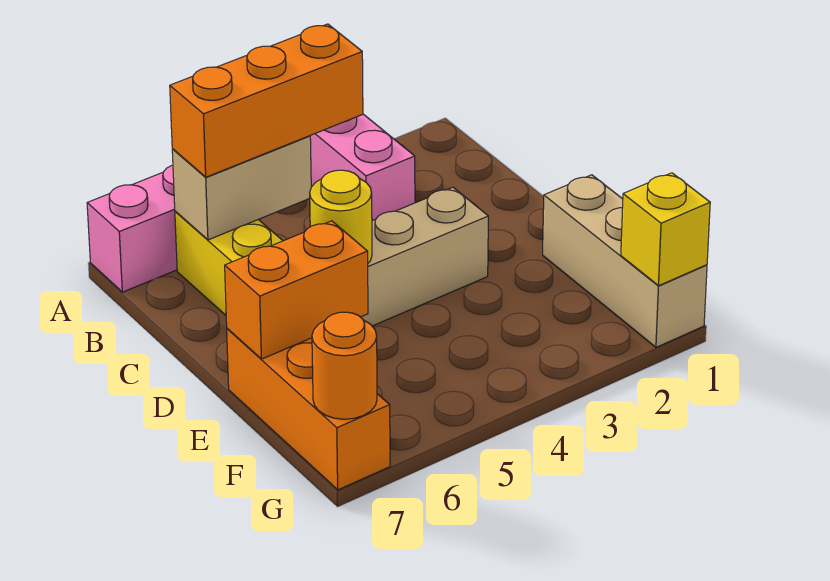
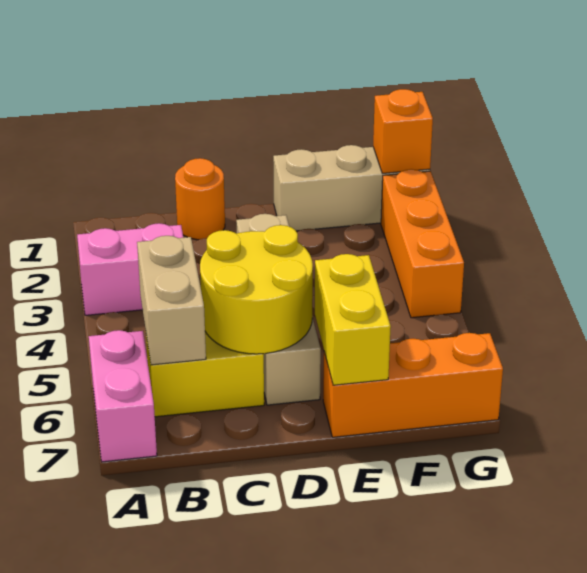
orange 1x3 brick [170,24,363,177] -> orange 1x3 brick moved to [381,169,464,318]
yellow 1x1 round brick [310,170,372,263] -> yellow 2x2 round brick [200,225,313,354]
orange 1x2 brick [225,221,368,359] -> yellow 1x2 brick [315,254,391,385]
yellow 1x1 brick [621,173,710,286] -> orange 1x1 brick [373,89,433,173]
orange 1x1 round brick [312,312,377,419] -> orange 1x1 round brick moved to [175,158,225,240]

